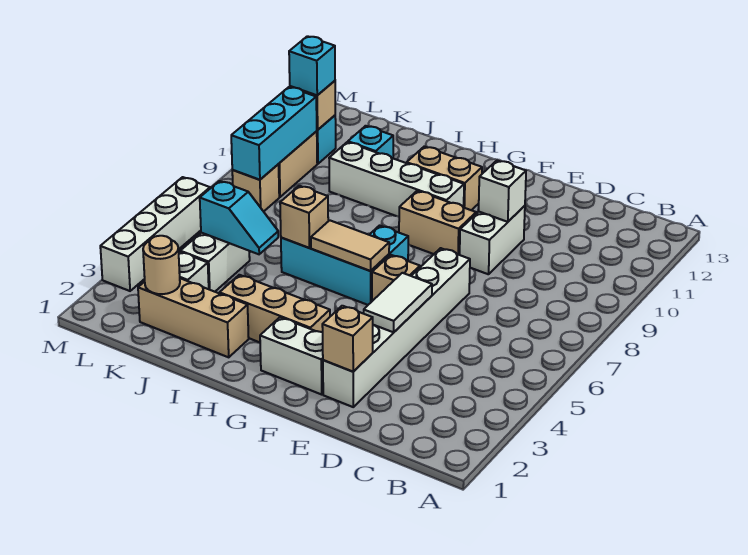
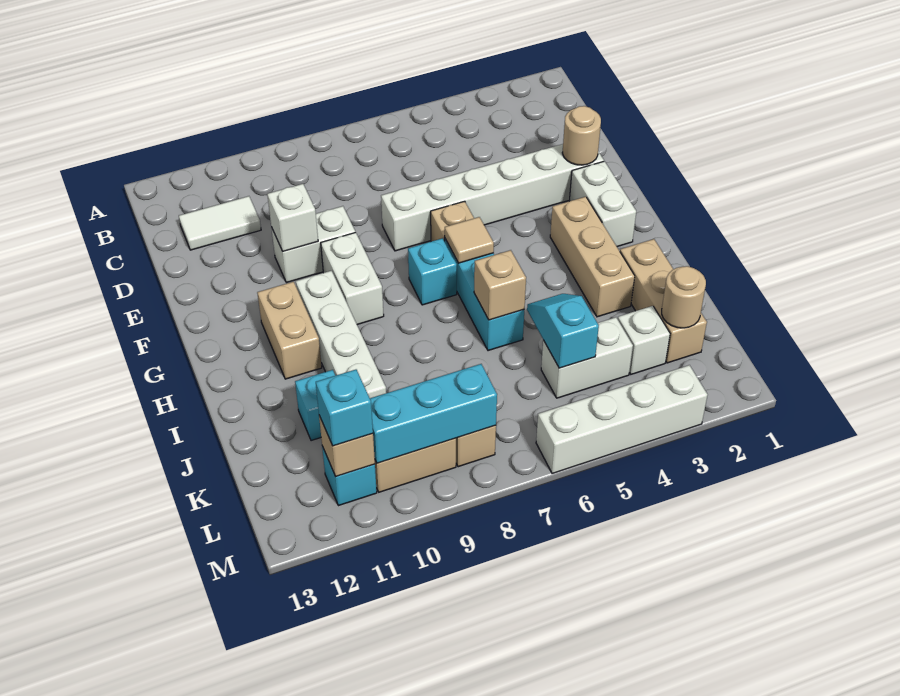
tan 1x1 brick [322,306,373,372] -> tan 1x1 round brick [562,106,601,165]
white 1x2 tile [364,273,432,332] -> white 1x2 tile moved to [179,196,261,250]
tan 1x2 brick [399,191,476,255] -> white 1x2 brick [321,232,384,325]
tan 1x2 tile [311,220,389,271] -> tan 1x1 tile [445,217,494,263]

